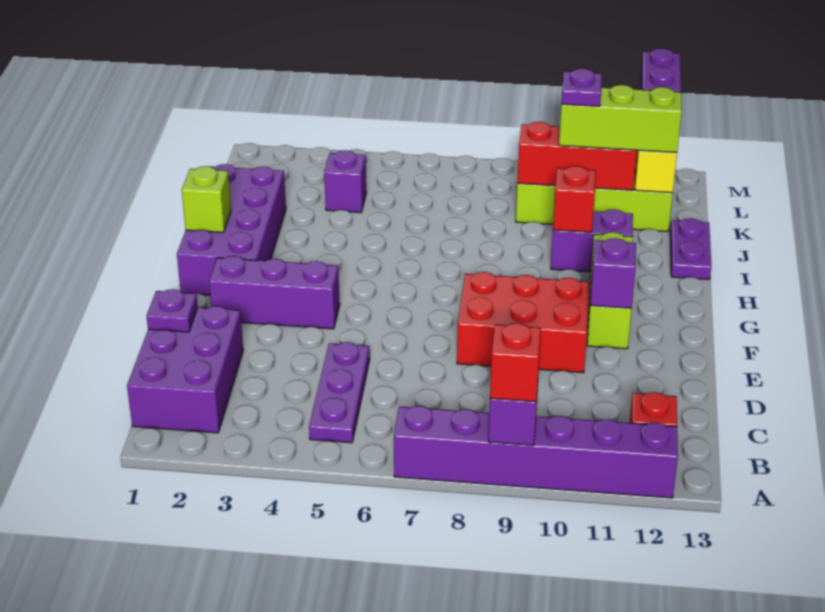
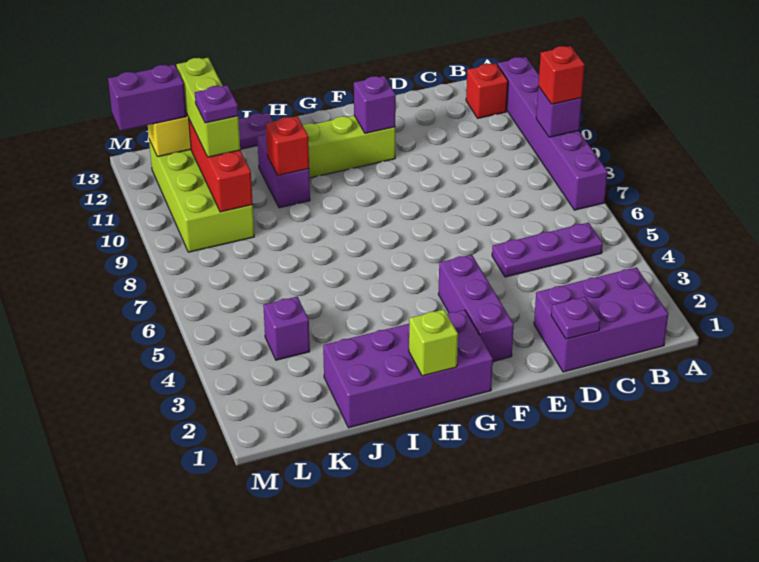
red 2x3 brick [457,272,589,373] -> none

